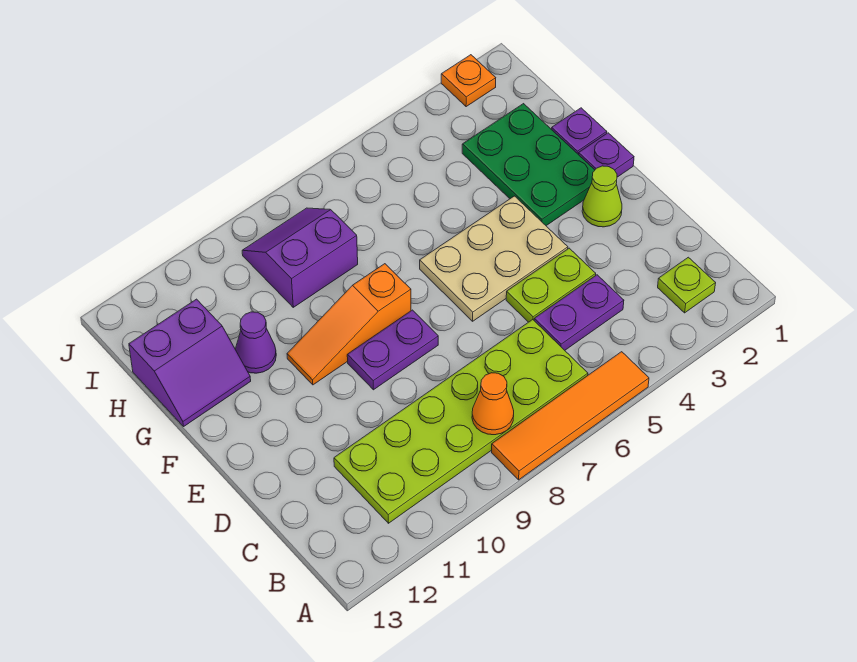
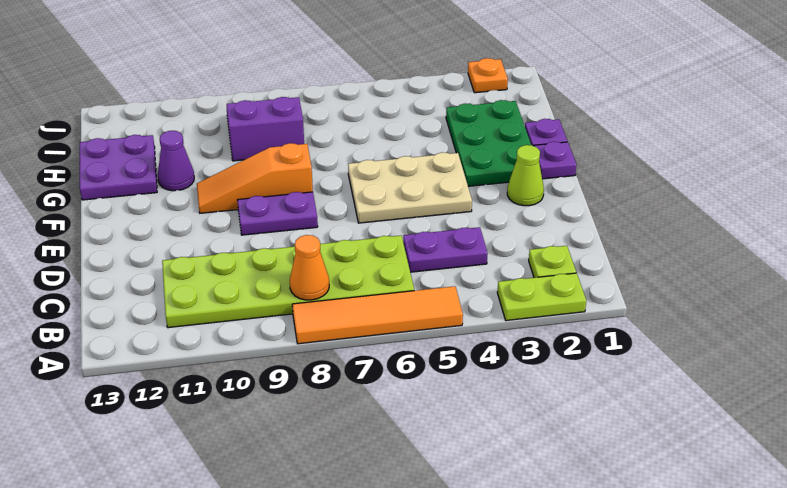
lime 1x2 plate [506,248,596,322] -> lime 1x2 plate moved to [497,273,586,321]
purple 2x2 slope [129,299,251,426] -> purple 2x2 plate [80,135,157,200]

